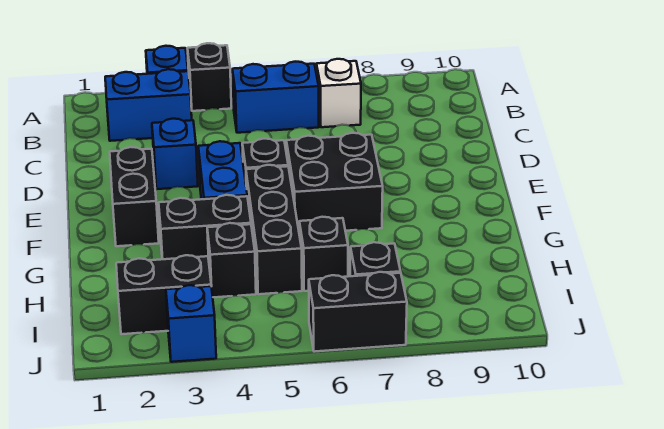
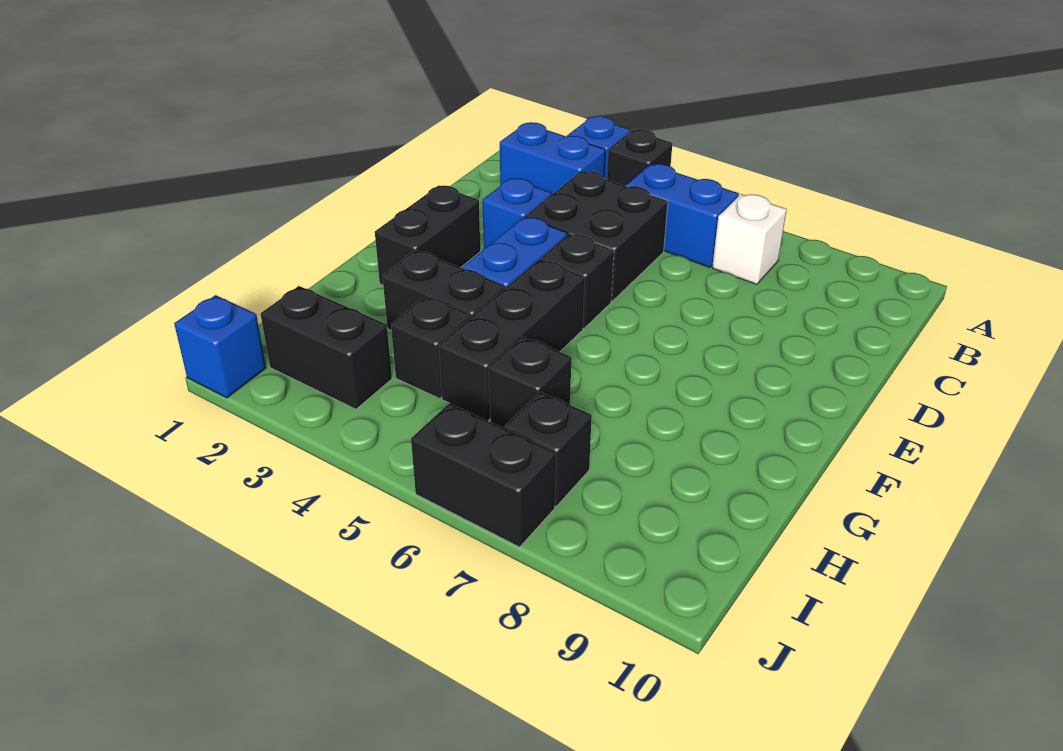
black 2x2 brick [286,133,383,234] -> black 2x2 brick moved to [526,171,668,301]
blue 1x1 brick [166,285,216,362] -> blue 1x1 brick moved to [174,295,266,398]

